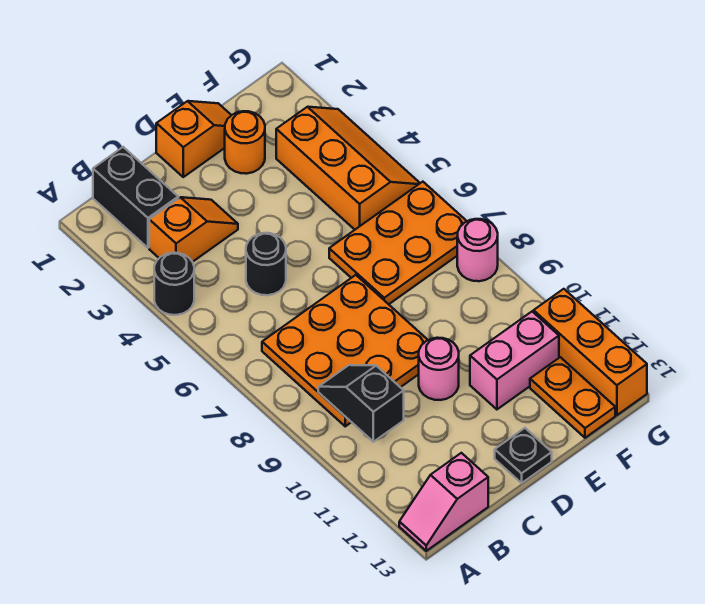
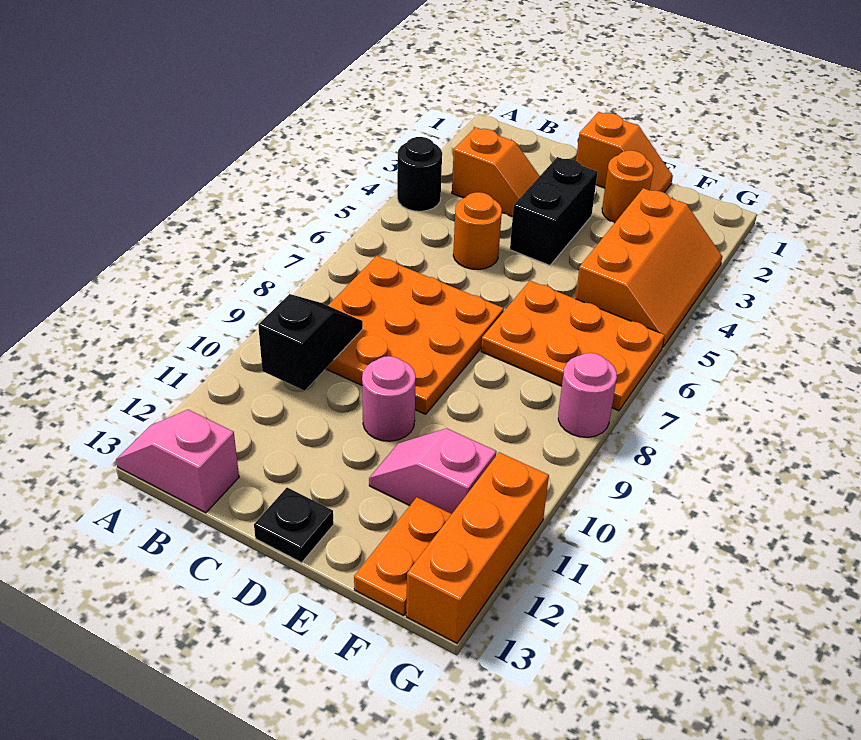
black 1x2 brick [93,147,178,248] -> black 1x2 brick moved to [510,157,598,265]
black 1x1 round brick [246,233,286,295] -> orange 1x1 round brick [453,192,502,270]
pink 1x2 brick [470,312,559,409] -> pink 1x2 slope [369,428,496,514]

